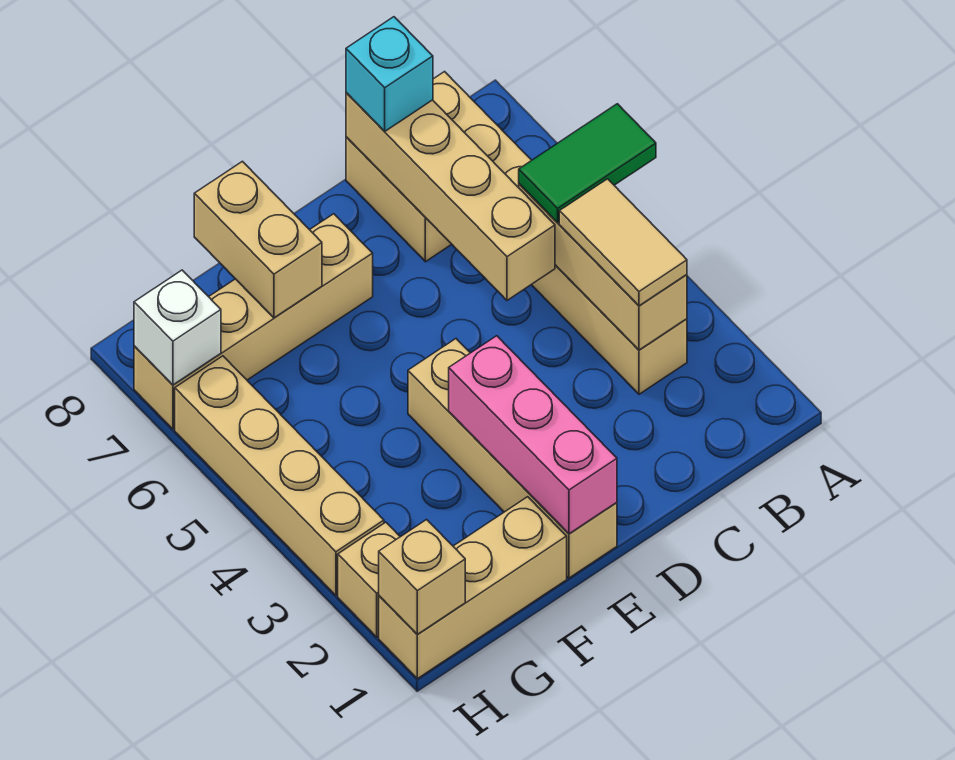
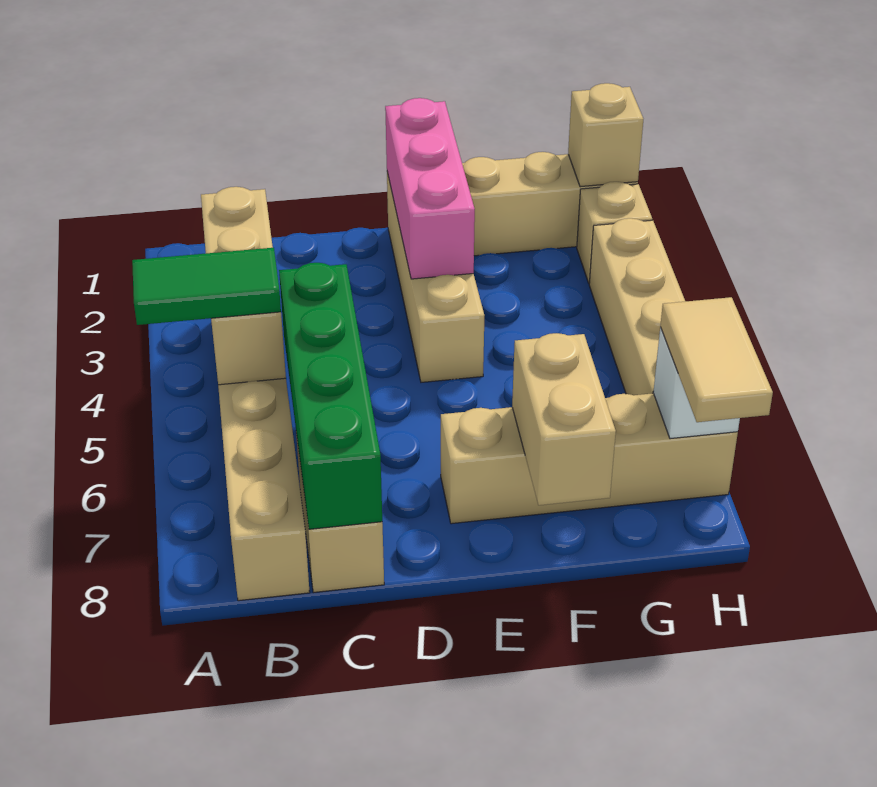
tan 1x2 tile [559,179,687,306] -> tan 1x2 tile moved to [660,297,773,422]
tan 1x4 brick [346,93,555,300] -> green 1x4 brick [279,263,382,529]
cyan 1x1 brick [346,17,433,131] -> none

